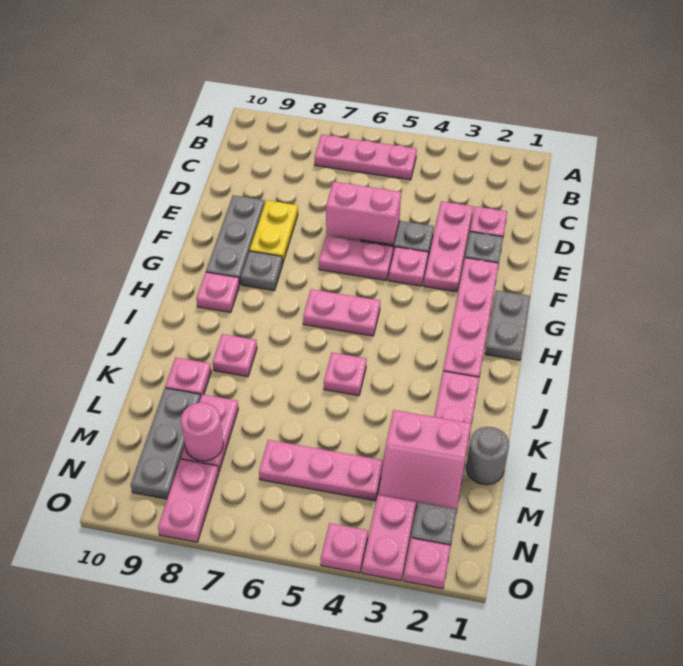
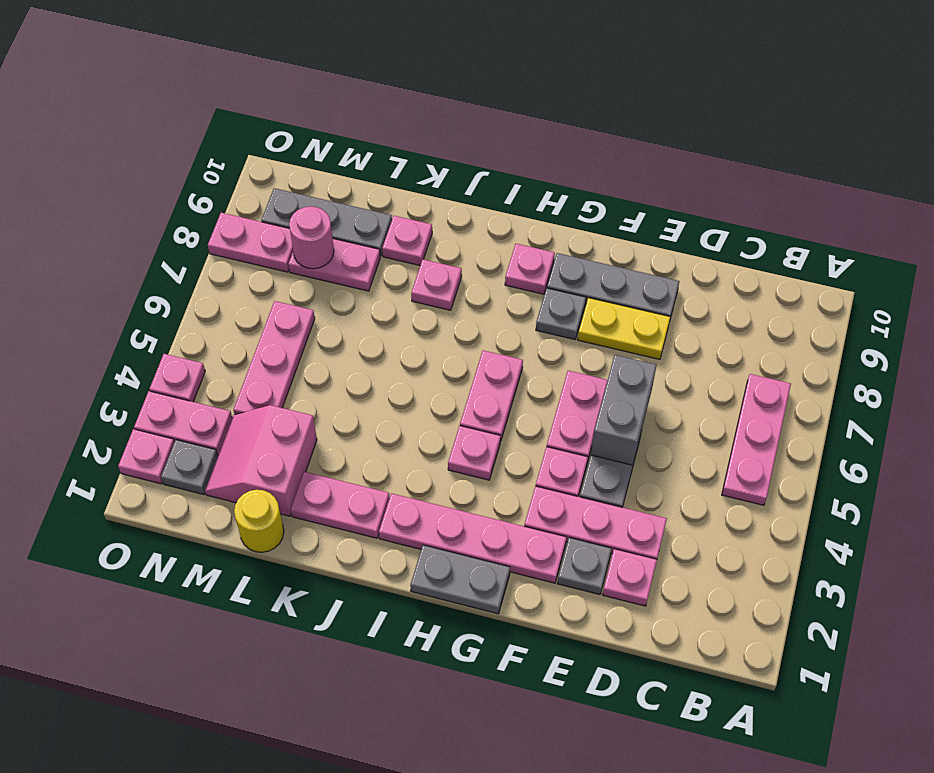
pink 1x2 brick [326,182,401,245] -> grey 1x2 brick [591,355,656,465]
pink 1x1 plate [324,353,367,396] -> pink 1x1 plate moved to [448,426,501,480]
grey 1x1 round brick [466,427,509,485] -> yellow 1x1 round brick [234,490,284,552]

